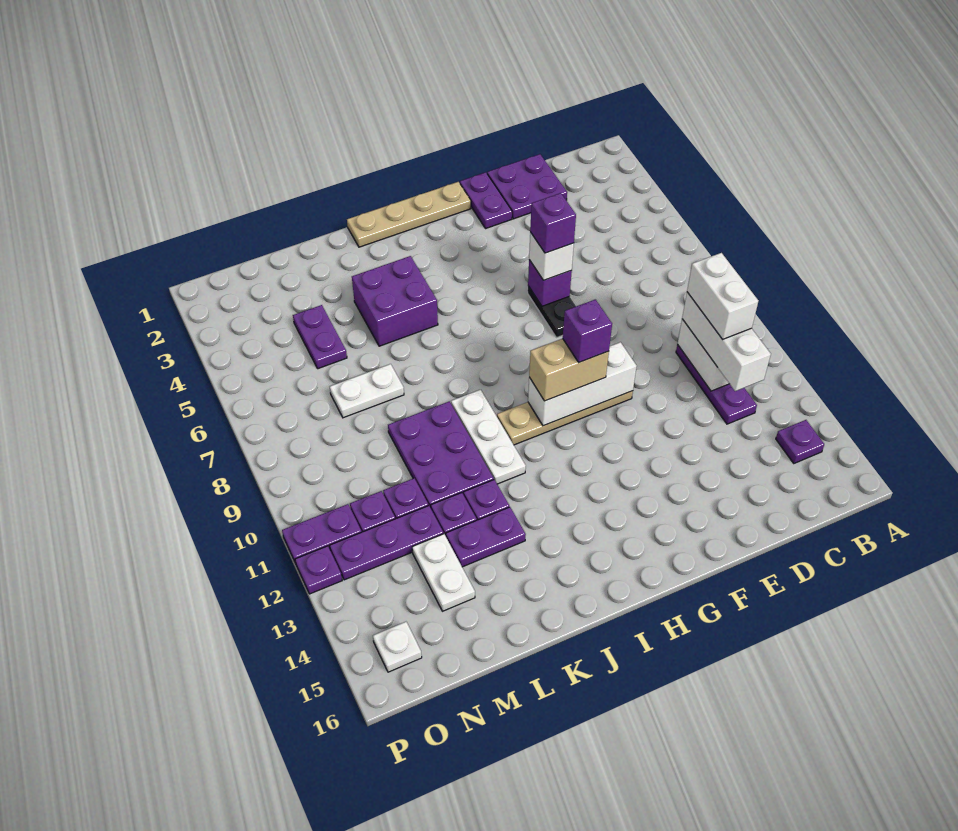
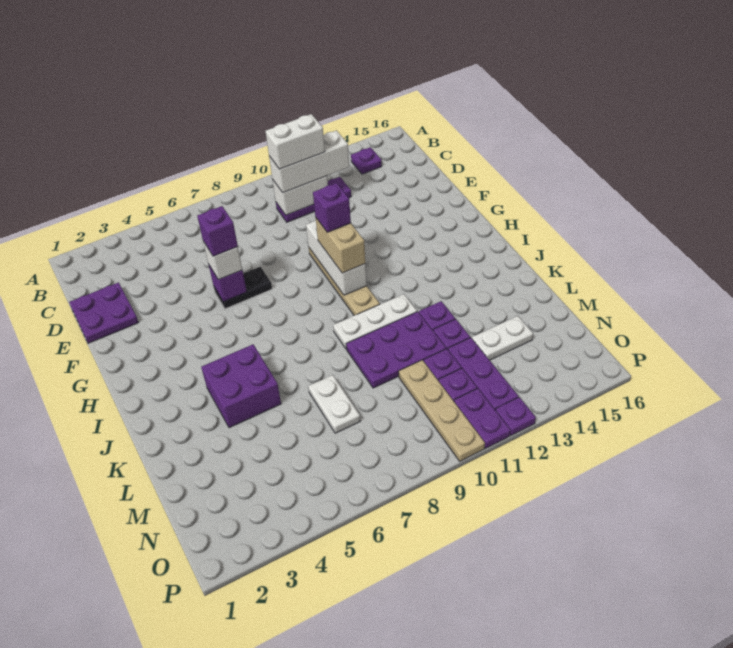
purple 1x2 plate [460,172,512,229] -> none
tan 1x4 plate [347,182,471,247] -> tan 1x4 plate moved to [399,360,485,461]
purple 1x2 plate [446,507,526,567] -> none
purple 1x2 plate [293,305,347,369] -> none
white 1x1 plate [373,622,422,672] -> none

